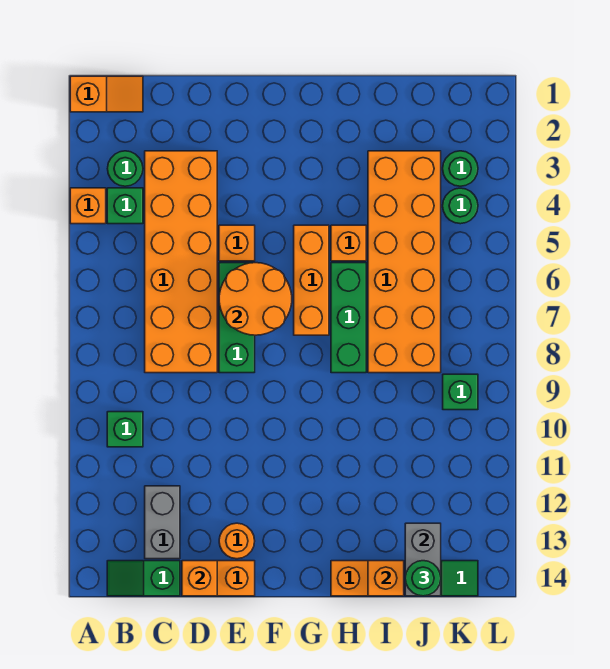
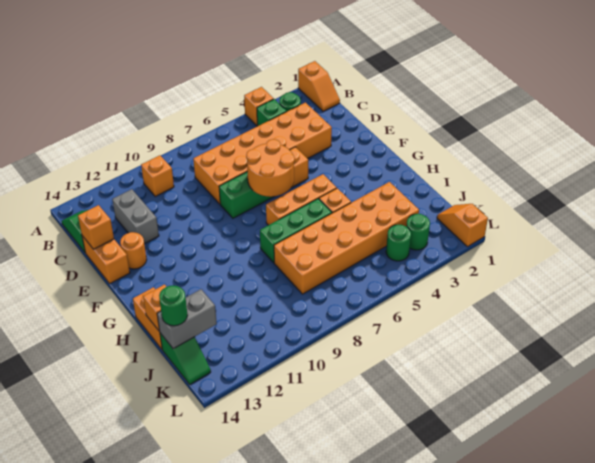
green 1x1 brick [107,412,143,447] -> orange 1x1 brick [141,155,174,196]
grey 1x2 brick [145,486,180,559] -> grey 1x2 brick turned to [112,189,159,244]
none -> orange 1x2 slope [437,204,488,247]
green 1x1 brick [443,374,478,410] -> none

